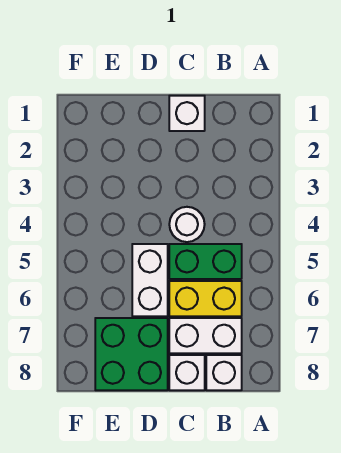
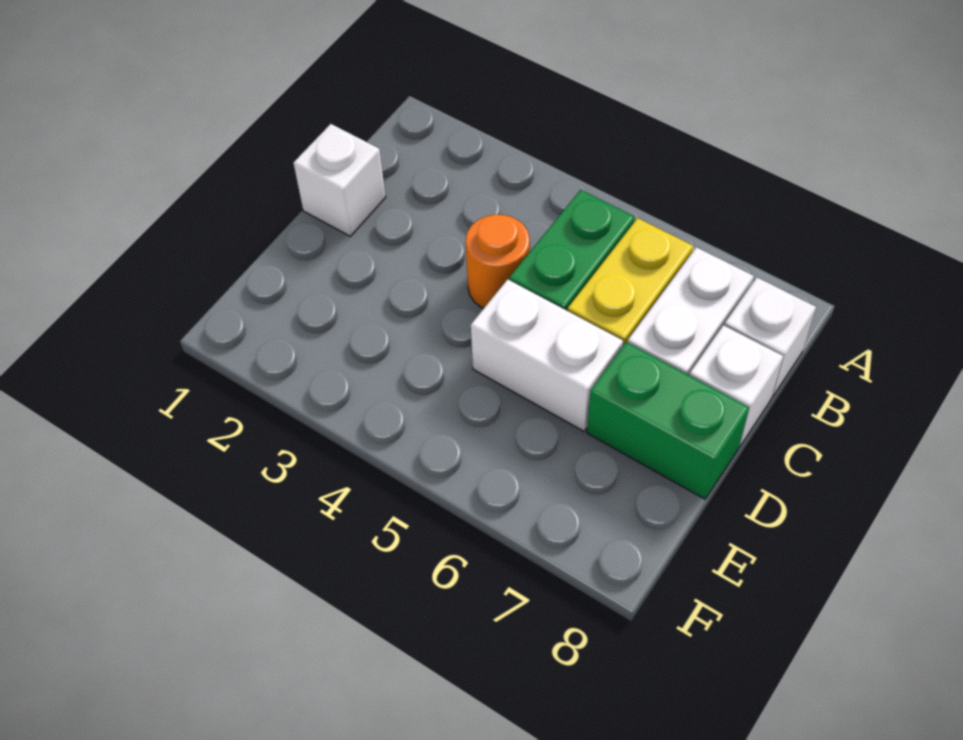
white 1x1 round brick [169,207,205,242] -> orange 1x1 round brick [466,214,530,308]
green 2x2 brick [95,318,168,390] -> green 1x2 brick [587,342,749,499]

